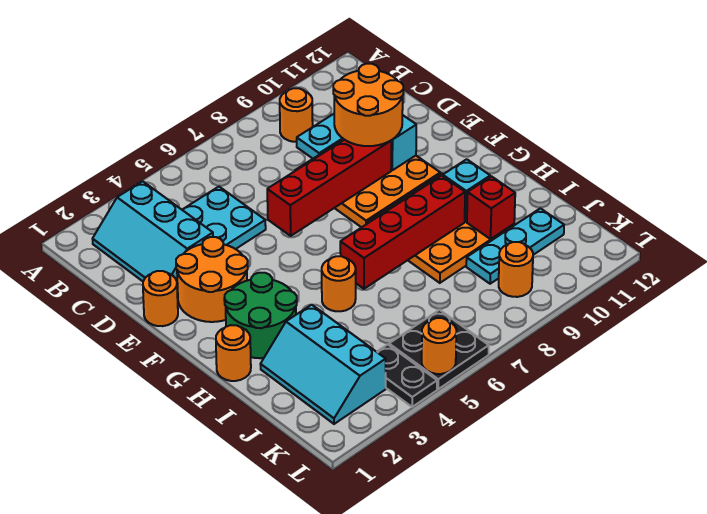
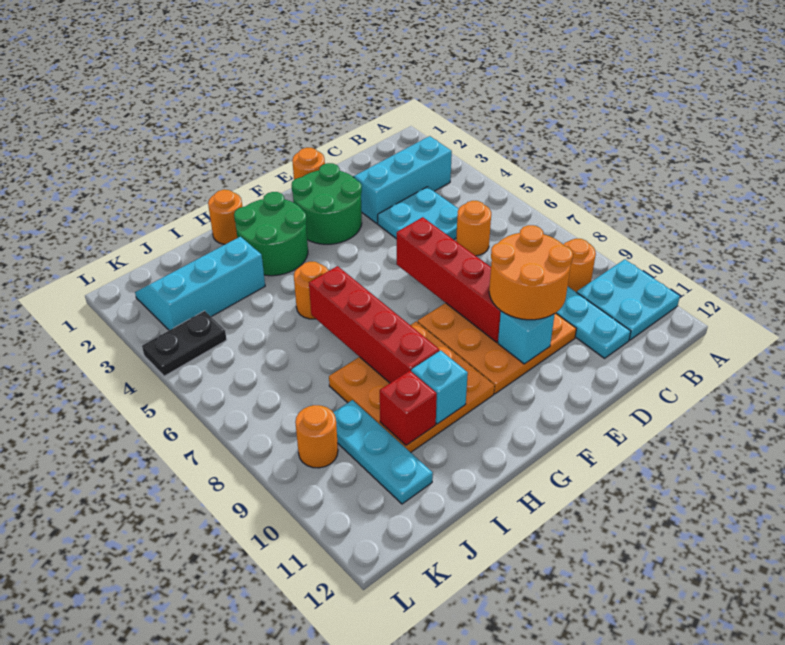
none -> cyan 2x2 plate [577,259,680,340]
orange 2x2 round brick [176,237,248,322] -> green 2x2 round brick [292,163,362,244]
black 2x2 plate [389,310,489,389] -> none
orange 1x1 round brick [422,318,456,374] -> orange 1x1 round brick moved to [456,201,491,256]

